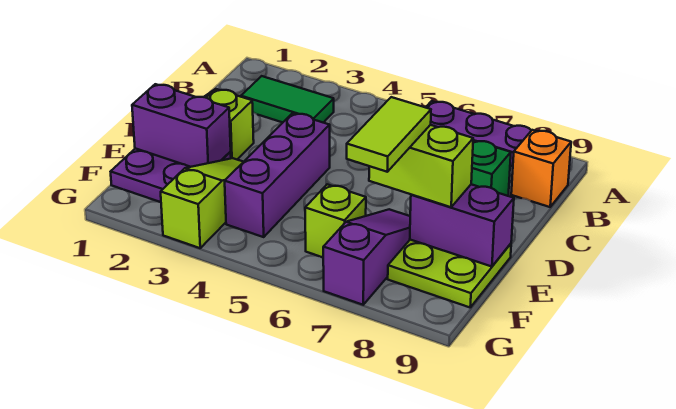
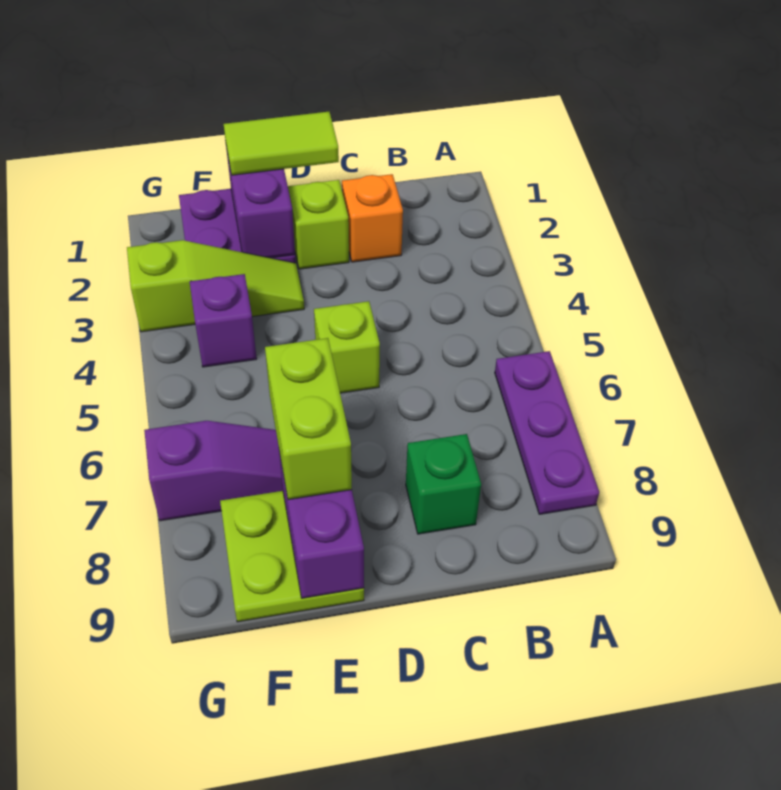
green 1x2 tile [241,76,334,123] -> none
orange 1x1 brick [511,130,571,207] -> orange 1x1 brick moved to [342,174,403,262]
purple 1x3 brick [225,113,330,237] -> purple 1x1 brick [190,274,257,367]
lime 1x2 tile [347,97,431,172] -> lime 1x2 tile moved to [224,112,339,175]
lime 1x1 brick [305,184,366,257] -> lime 1x1 brick moved to [314,301,380,393]

